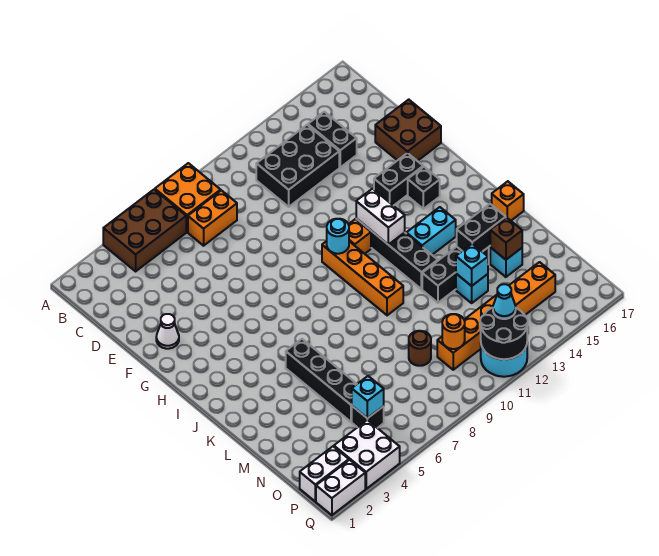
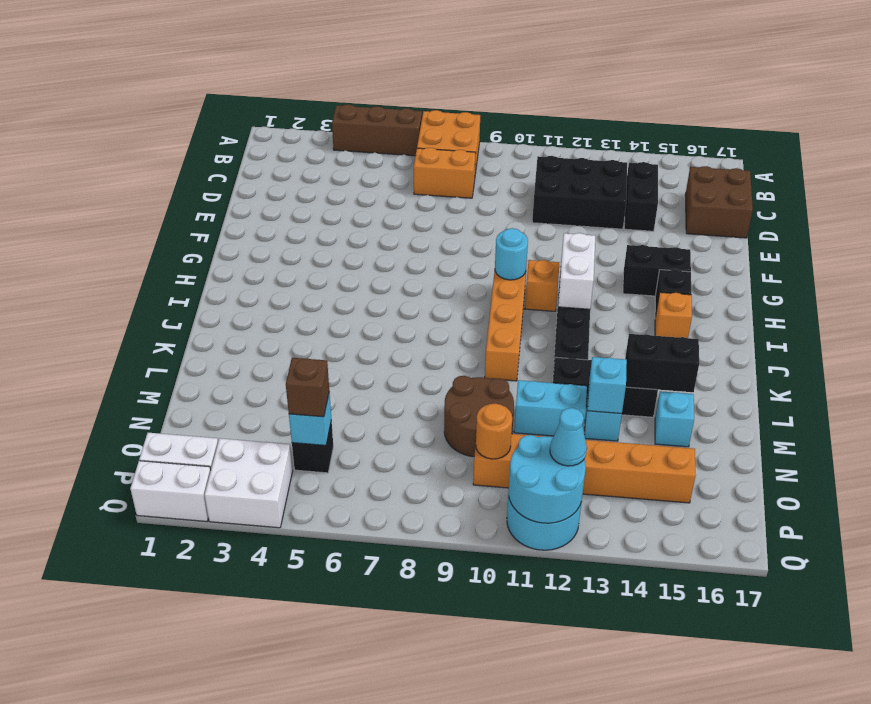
brown 2x3 brick [103,190,186,271] -> brown 1x3 brick [332,104,422,156]
brown 2x2 brick [375,100,441,161] -> brown 2x2 brick moved to [685,166,753,238]
white 1x1 cone [156,314,179,349] -> none
cyan 1x2 brick [406,207,456,255] -> cyan 1x2 brick moved to [514,380,587,436]
black 1x4 brick [286,339,357,422] -> none
orange 1x1 brick [492,181,524,221] -> orange 1x1 brick moved to [655,292,692,338]
brown 1x1 brick [490,218,522,260] -> brown 1x1 brick moved to [286,358,329,417]
brown 1x1 round brick [409,331,431,366] -> brown 2x2 round brick [444,376,514,457]
black 2x2 round brick [480,308,528,359] -> cyan 2x2 round brick [509,435,586,523]

